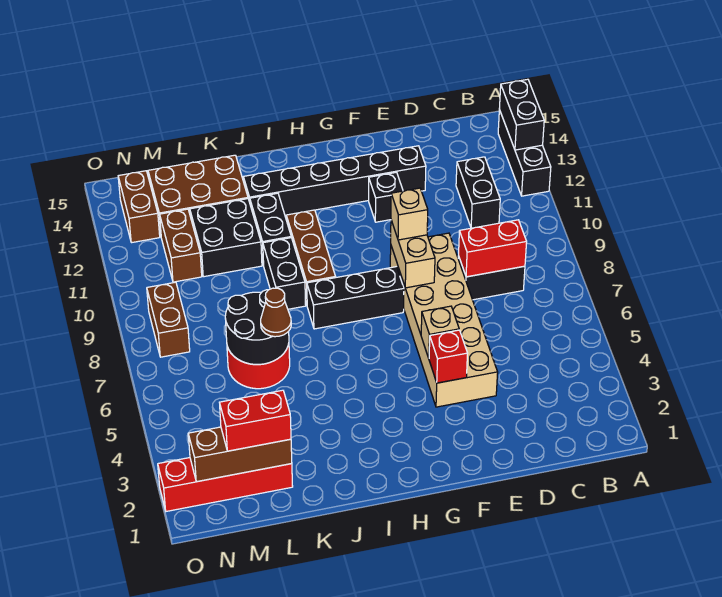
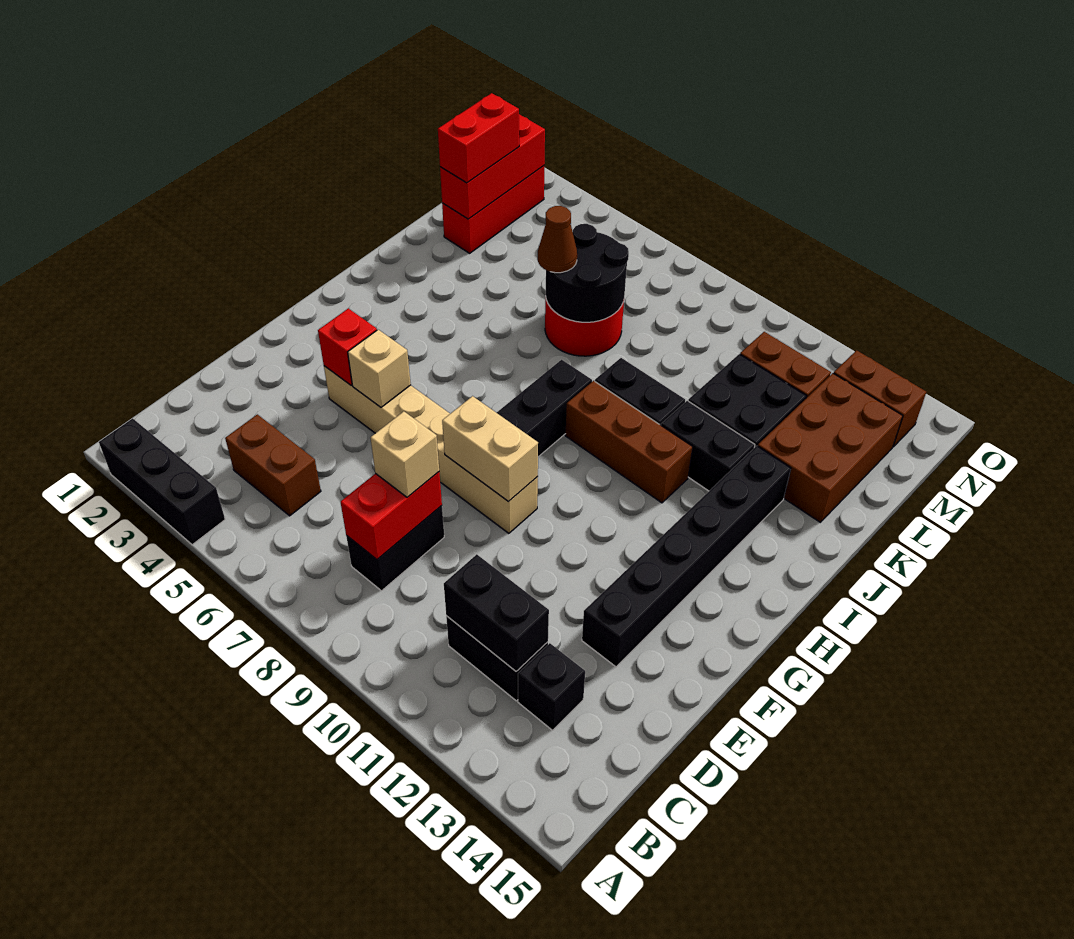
black 1x3 brick [498,110,551,196] -> black 1x3 brick moved to [99,418,225,545]
black 1x2 brick [499,79,544,150] -> black 1x2 brick moved to [444,554,549,671]
tan 2x6 brick [390,233,498,407] -> tan 1x6 brick [324,366,538,533]
tan 1x1 brick [391,188,428,240] -> tan 1x1 brick moved to [371,411,439,497]
black 1x1 brick [369,172,403,222] -> black 1x1 brick moved to [518,643,585,730]
red 1x4 brick [158,458,293,511] -> red 1x3 brick [442,166,544,253]
brown 1x3 brick [188,427,292,482] -> red 1x3 brick [440,114,545,219]
brown 1x2 brick [147,282,190,357] -> brown 1x2 brick moved to [225,414,321,516]

